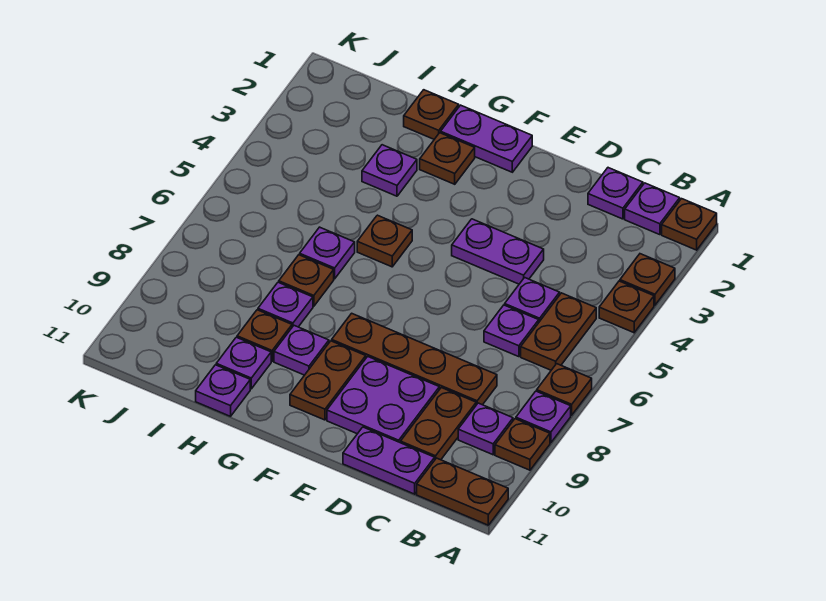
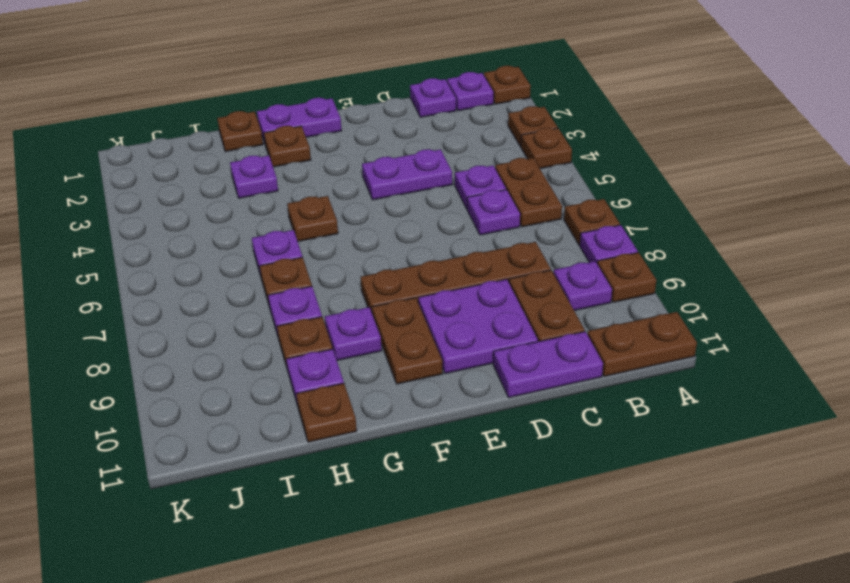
purple 1x1 plate [196,365,250,416] -> brown 1x1 plate [296,383,357,442]

